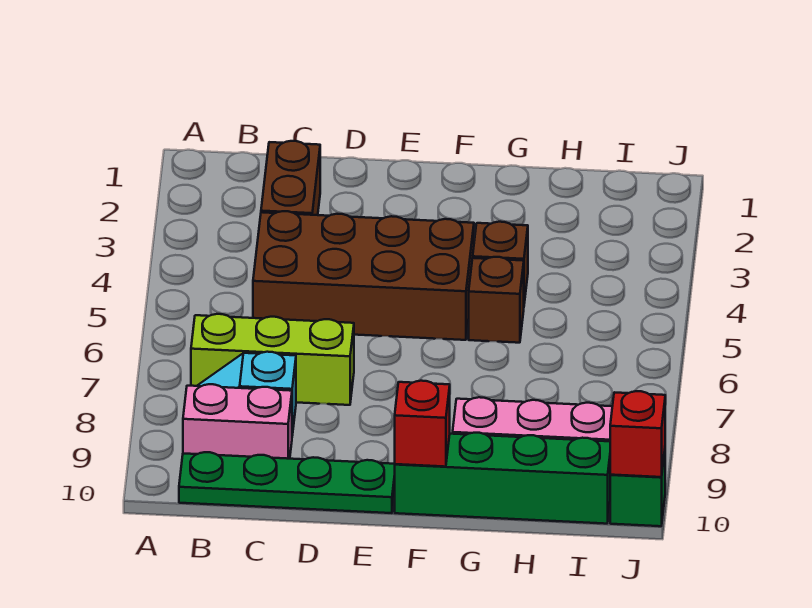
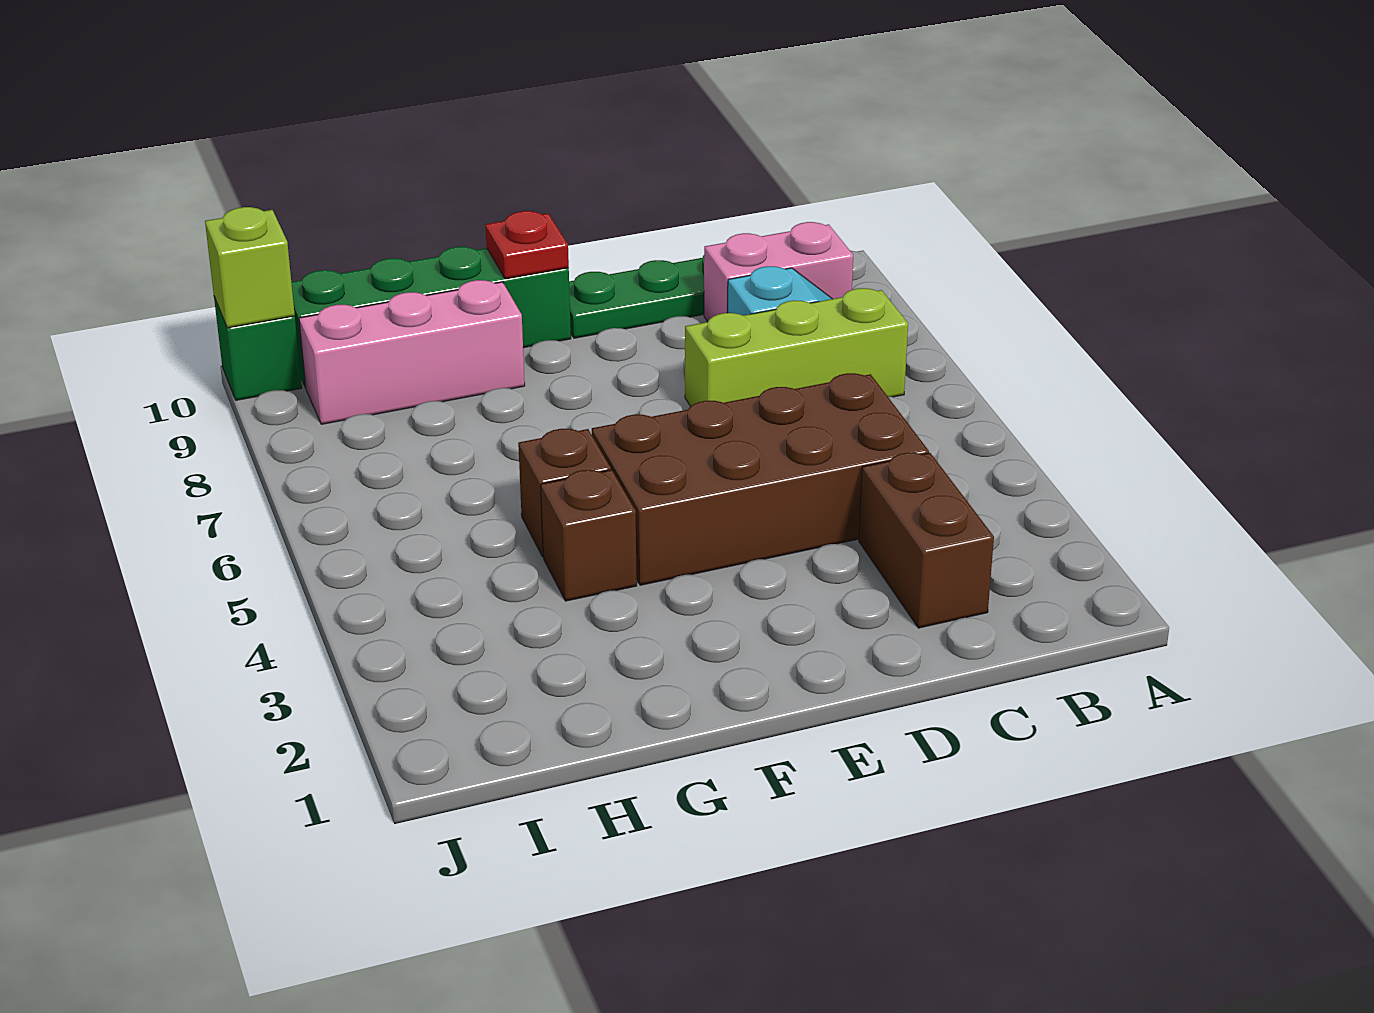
red 1x1 brick [395,381,450,467] -> red 1x1 plate [485,211,569,279]
red 1x1 brick [610,391,665,477] -> lime 1x1 brick [205,207,295,328]

